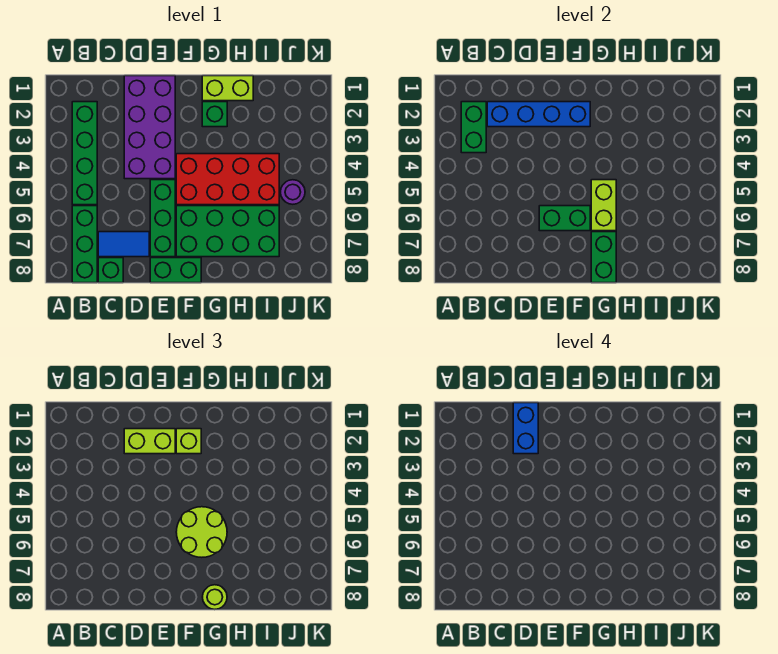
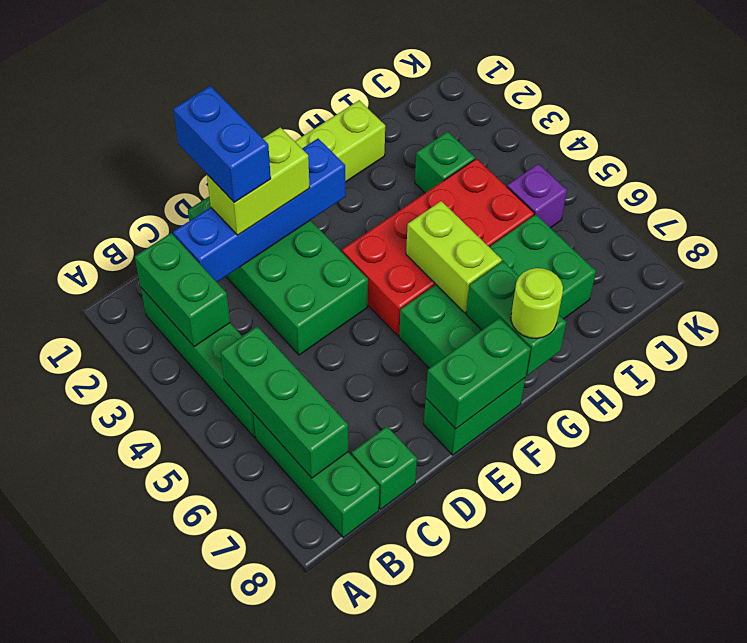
blue 1x2 tile [98,232,149,257] -> none
purple 2x4 brick [124,76,175,179] -> green 2x4 brick [188,197,368,355]
green 1x3 brick [150,180,175,257] -> green 1x3 brick moved to [220,326,348,478]
green 1x2 brick [539,206,590,231] -> green 1x2 brick moved to [426,318,531,429]
lime 1x1 brick [176,429,201,454] -> none
lime 2x2 round brick [176,507,227,557] -> none
green 1x1 brick [202,102,227,127] -> green 1x1 brick moved to [415,132,475,193]
purple 1x1 round brick [281,180,305,204] -> purple 1x1 brick [507,164,567,228]

